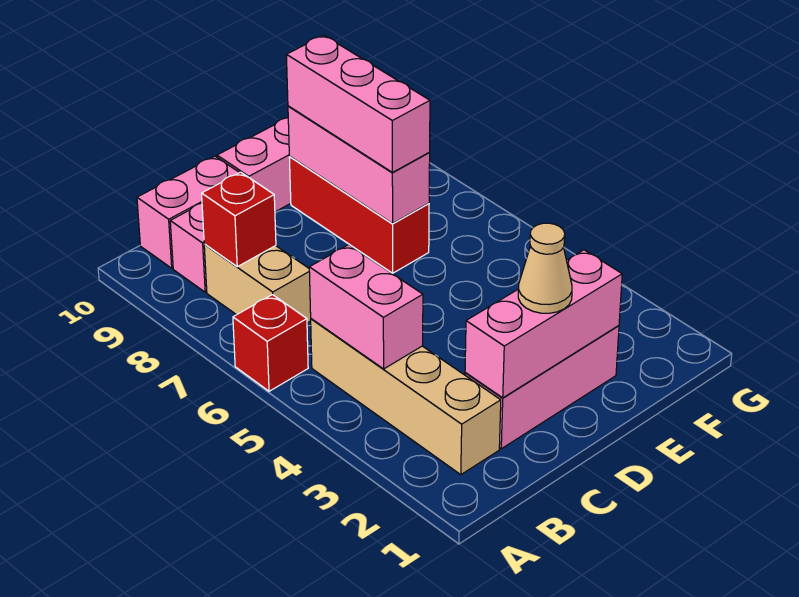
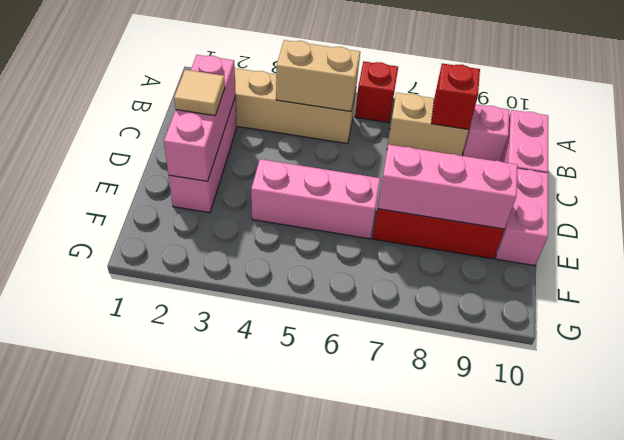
pink 1x2 brick [309,245,423,369] -> tan 1x2 brick [276,40,360,112]
tan 1x1 cone [518,223,572,313] -> tan 1x1 tile [174,70,225,116]
pink 1x3 brick [286,35,430,172] -> pink 1x3 brick moved to [251,159,380,239]

